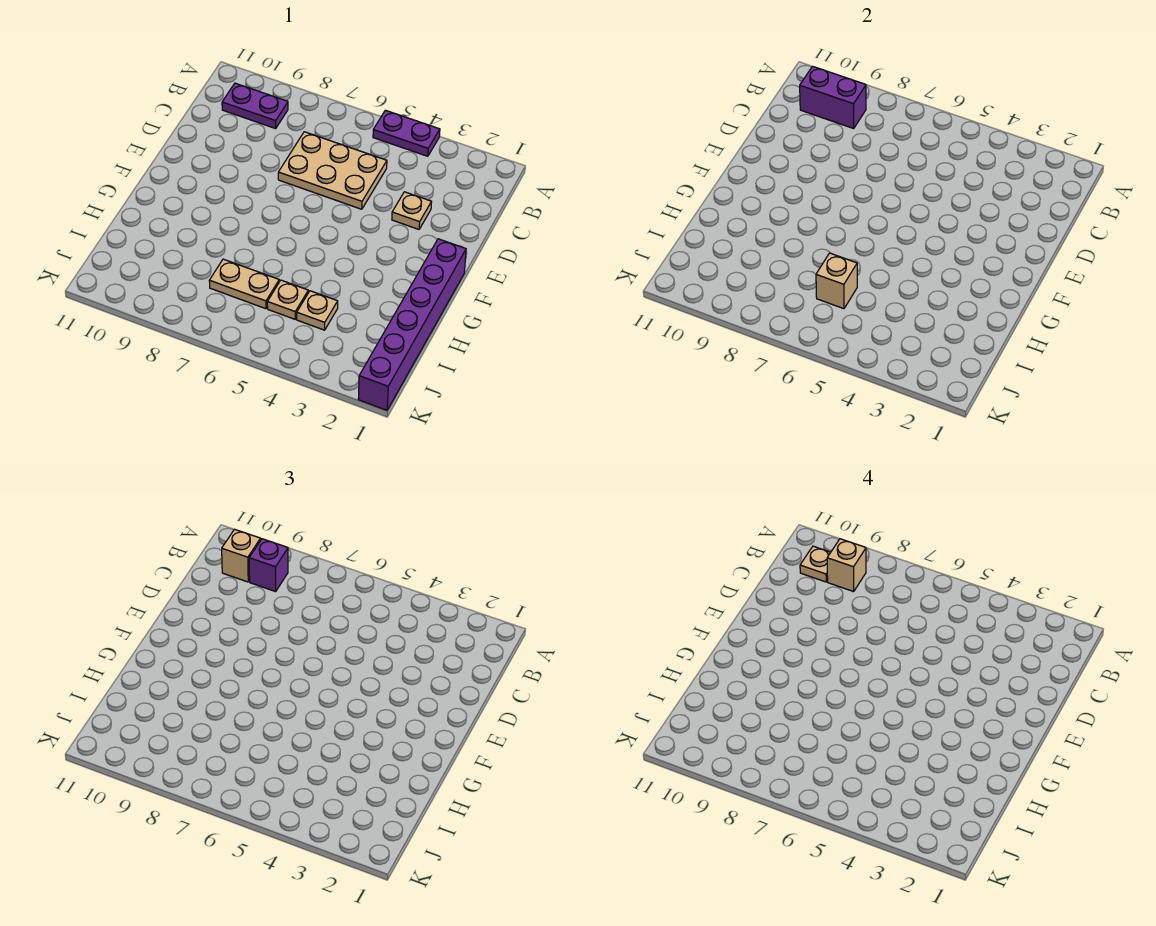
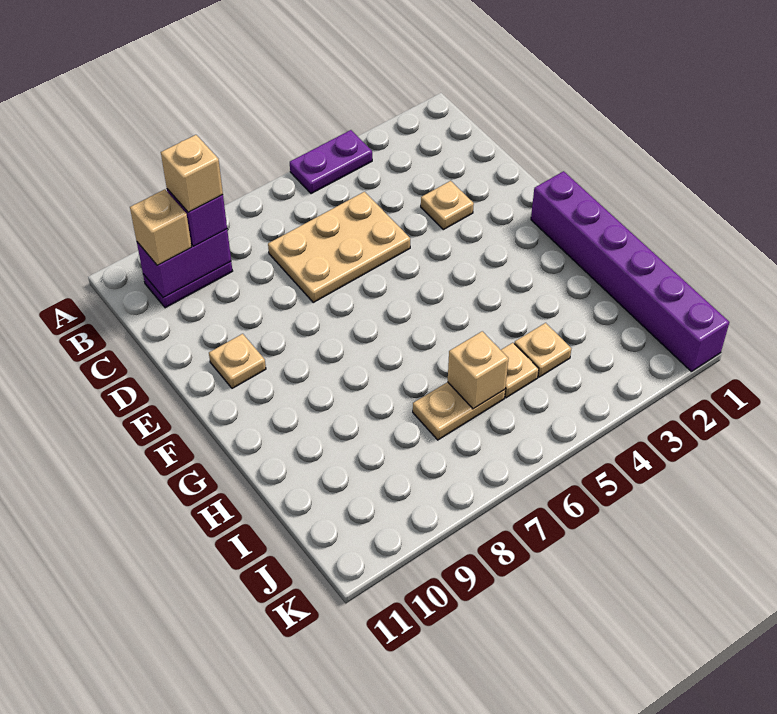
tan 1x1 plate [800,546,831,582] -> tan 1x1 plate moved to [209,334,266,388]

